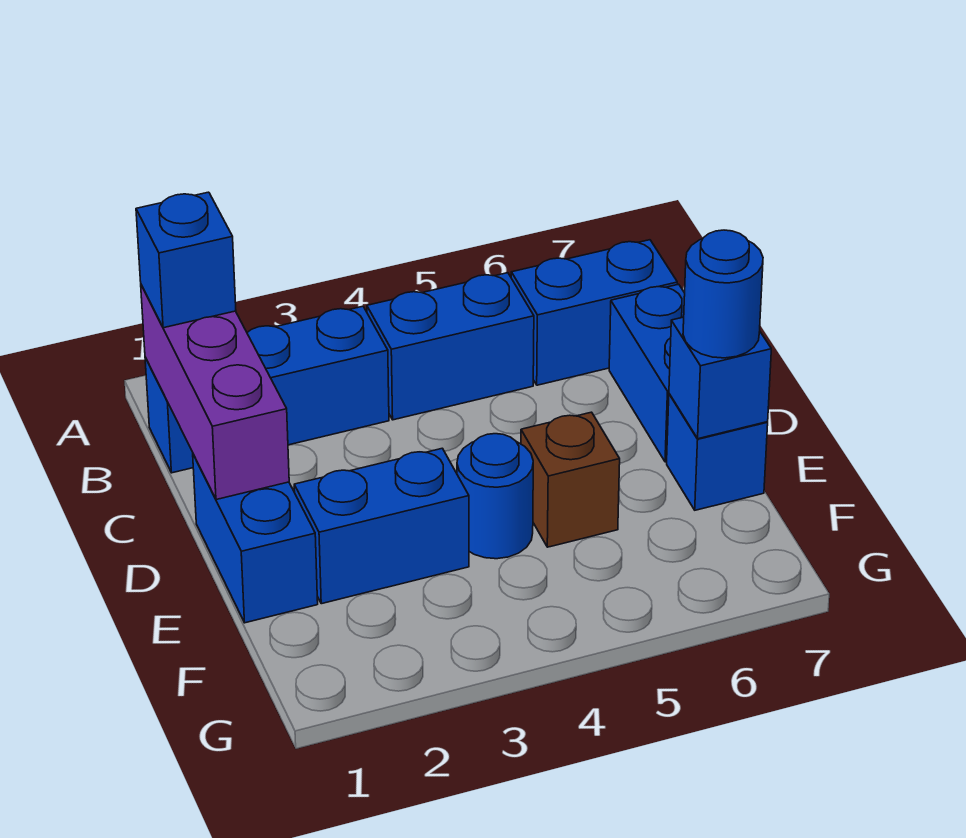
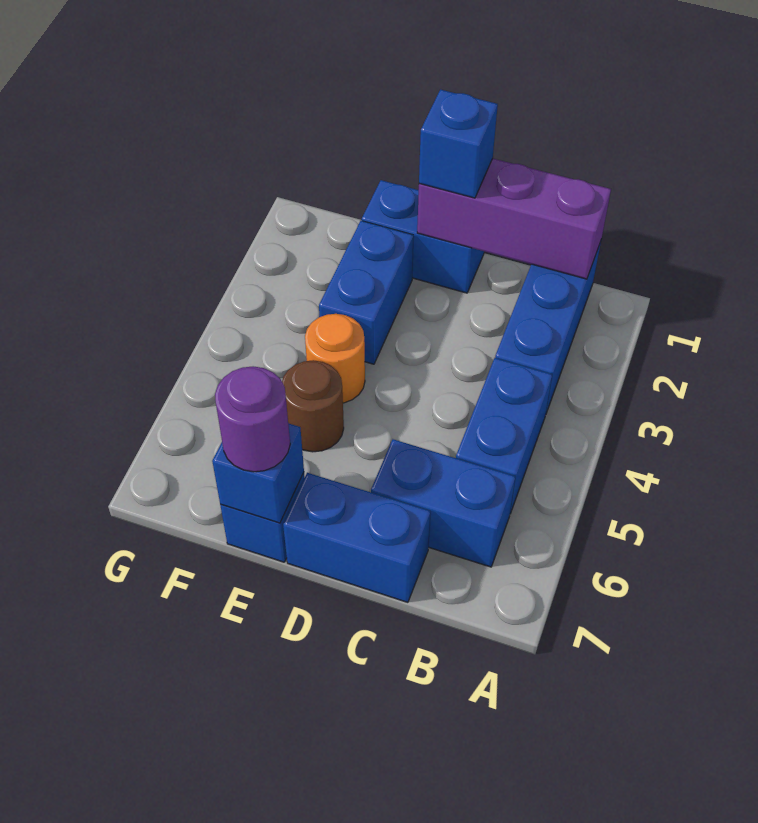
blue 1x1 brick [136,192,236,328] -> blue 1x1 brick moved to [419,90,498,198]
blue 1x2 brick [511,240,677,385] -> blue 1x2 brick turned to [371,439,515,567]
blue 1x1 round brick [457,434,533,559] -> orange 1x1 round brick [305,314,365,403]
brown 1x1 brick [521,412,620,547] -> brown 1x1 round brick [282,360,344,452]
blue 1x1 round brick [683,230,763,358] -> purple 1x1 round brick [215,366,290,472]

